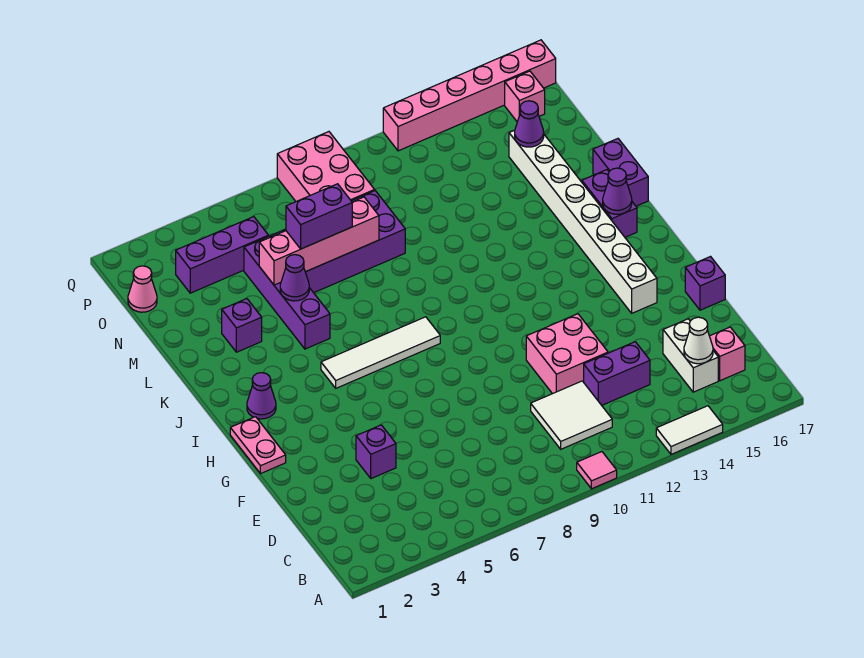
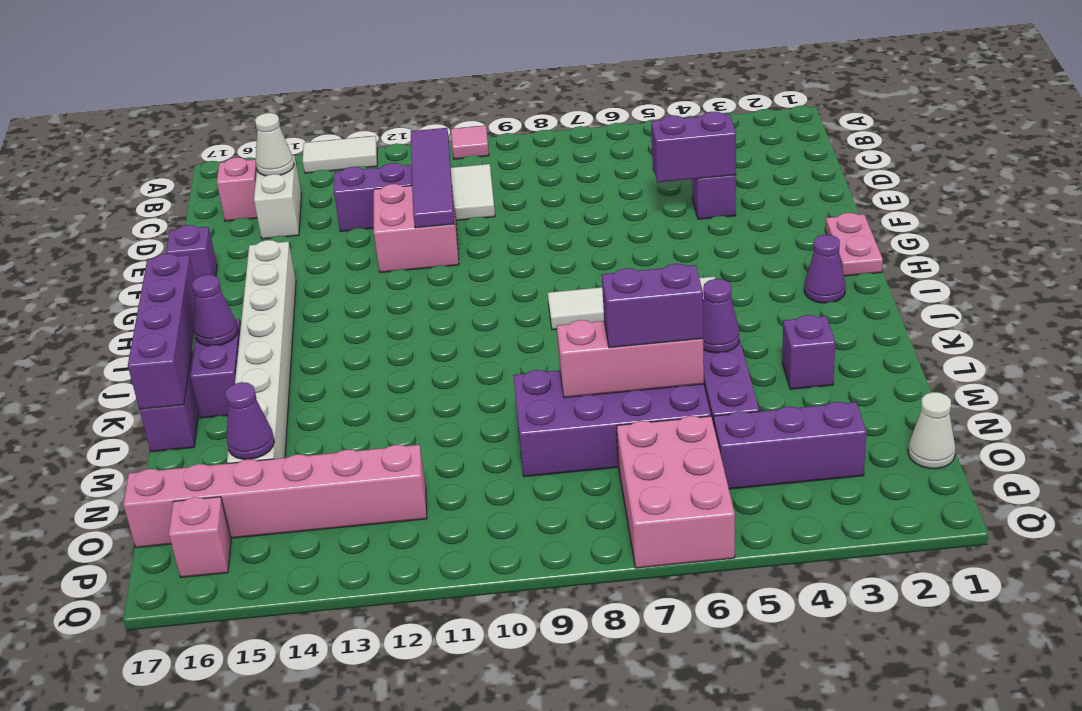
none -> purple 1x4 tile [411,128,454,228]
none -> purple 1x2 brick [651,112,736,182]
none -> purple 1x4 brick [128,254,195,409]
pink 1x4 brick [259,197,379,285] -> pink 1x3 brick [557,320,704,398]
pink 1x1 cone [128,266,157,312] -> white 1x1 cone [908,392,956,469]
pink 2x3 brick [277,132,375,201] -> pink 2x3 brick moved to [617,416,735,568]
pink 1x6 brick [383,40,556,151] -> pink 1x6 brick moved to [123,445,427,548]

